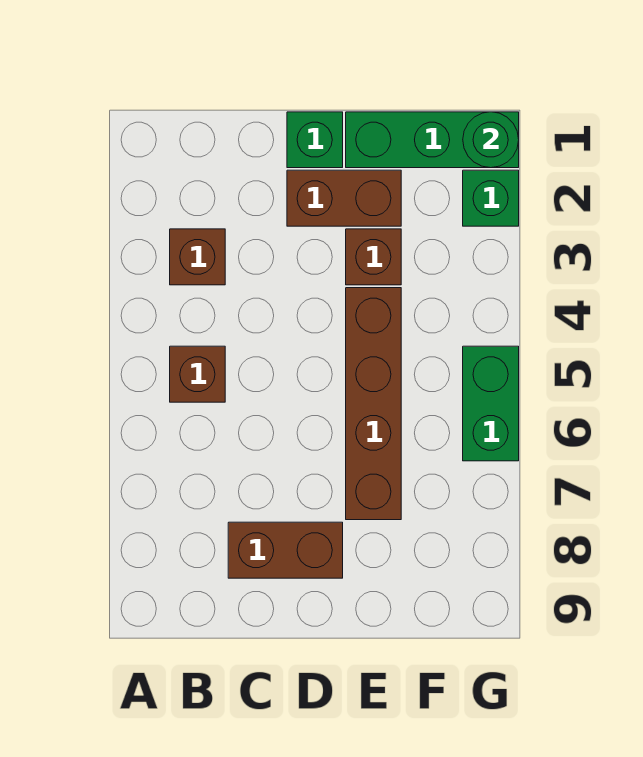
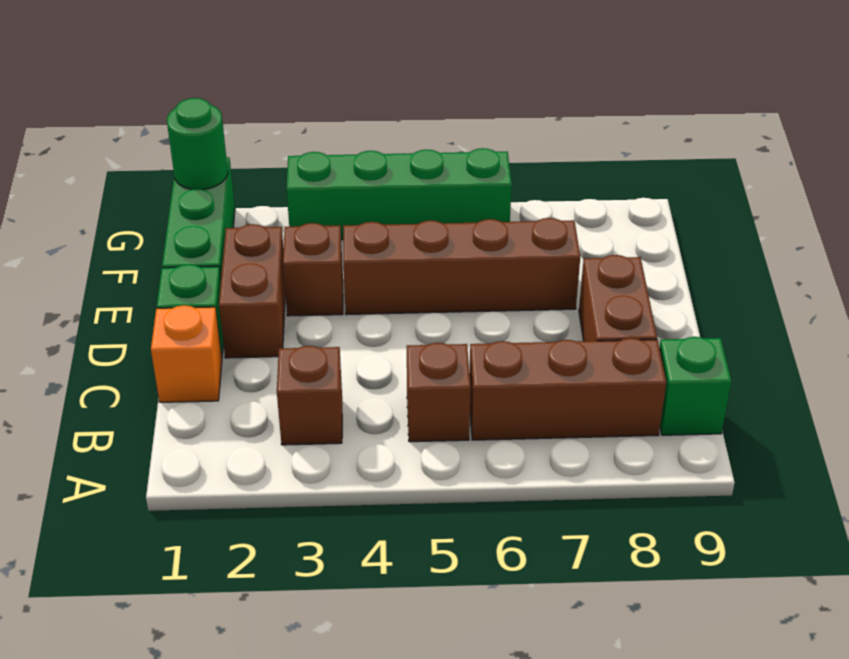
none -> brown 1x3 brick [470,338,666,440]
none -> orange 1x1 brick [151,305,222,402]
green 1x1 brick [463,170,519,226] -> green 1x1 brick moved to [659,337,731,435]
green 1x2 brick [463,346,519,461] -> green 1x4 brick [287,148,512,240]

